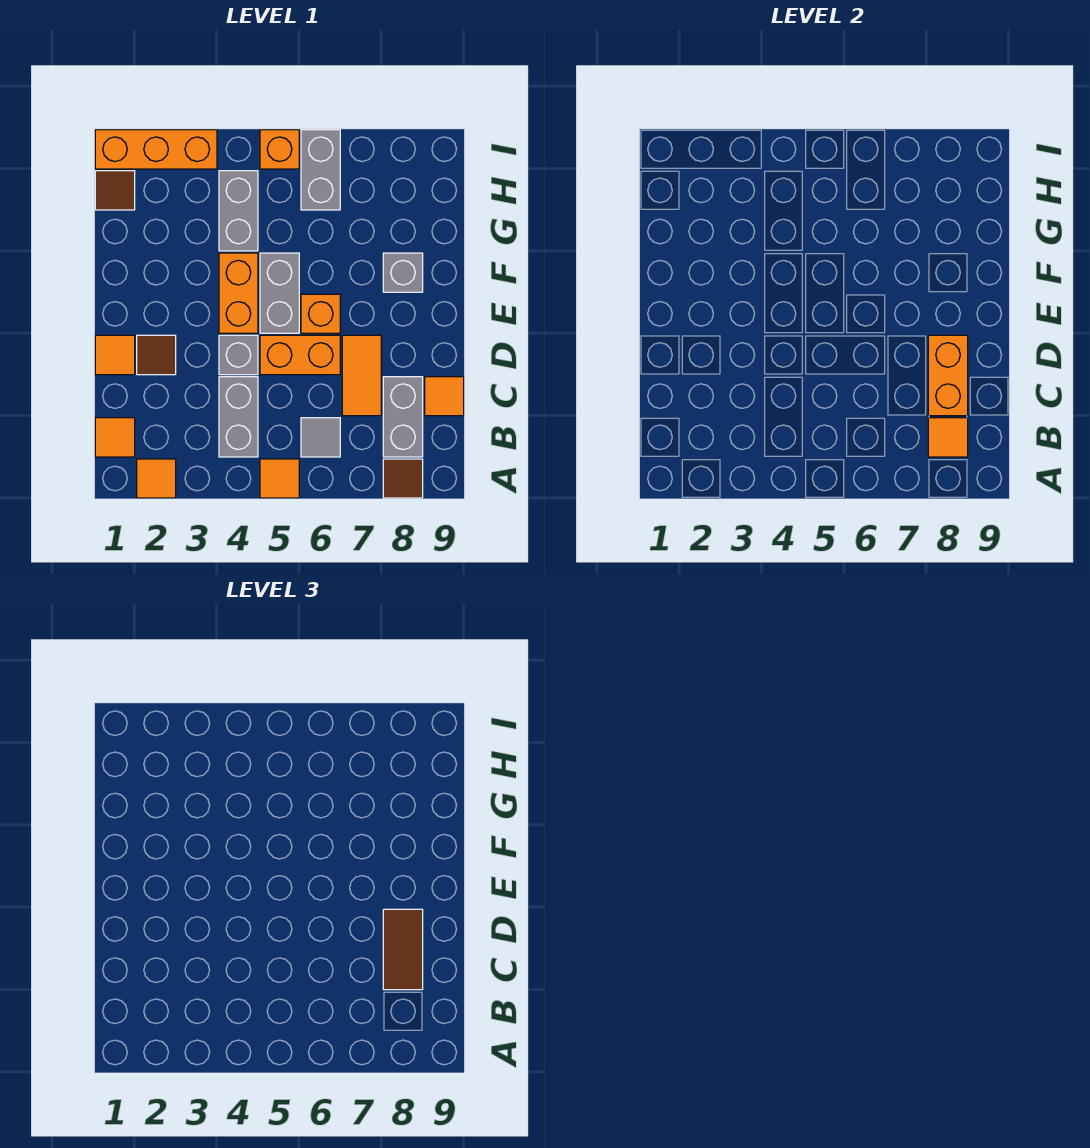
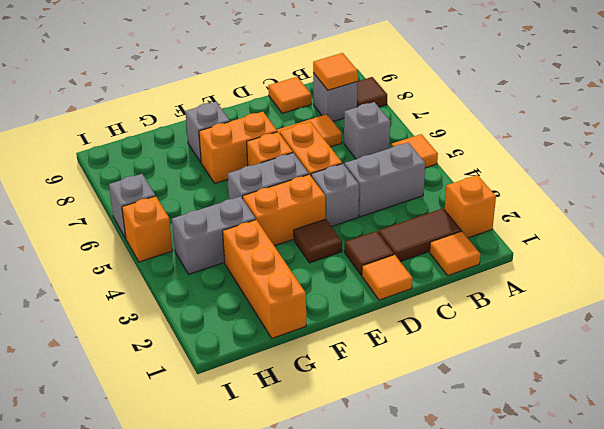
orange 1x1 tile [137,459,176,498] -> orange 1x1 brick [444,175,496,238]
grey 1x1 tile [301,418,340,457] -> grey 1x1 brick [344,102,390,159]
grey 1x2 brick [383,377,423,457] -> grey 1x1 brick [313,73,357,121]
orange 1x2 brick [928,335,968,416] -> orange 1x2 brick moved to [199,112,277,183]
brown 1x2 tile [383,909,423,990] -> brown 1x2 tile moved to [378,208,461,262]
brown 1x1 tile [95,171,135,210] -> brown 1x1 tile moved to [294,219,342,263]
grey 1x2 brick [301,130,340,210] -> grey 1x1 brick [109,174,155,238]
orange 1x3 brick [95,130,217,169] -> orange 1x3 brick moved to [223,220,306,338]

